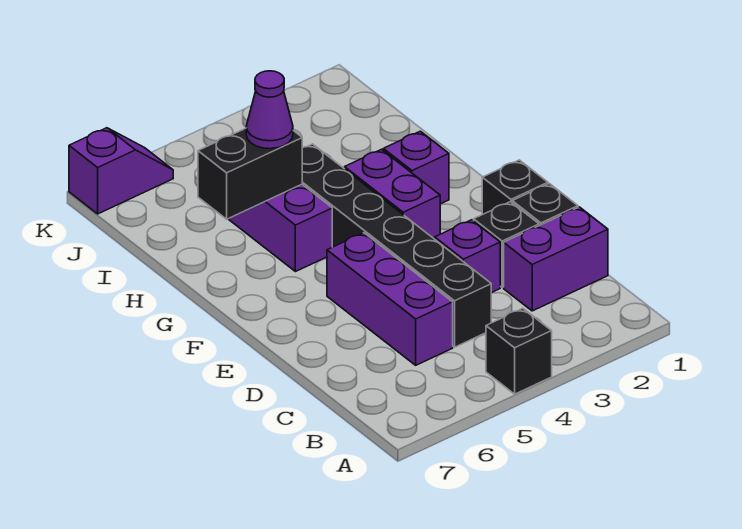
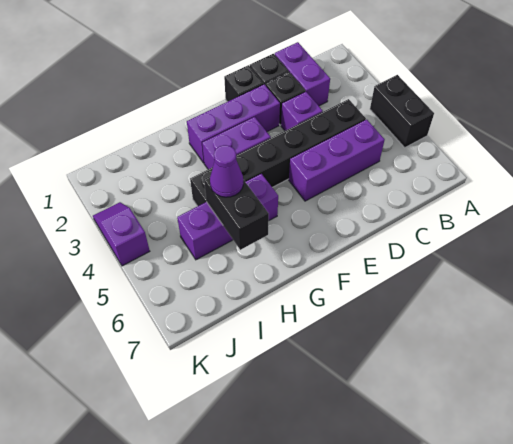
black 1x1 brick [486,308,552,394] -> black 1x2 brick [370,75,434,148]
purple 1x1 brick [383,131,449,204] -> purple 1x3 brick [187,84,280,163]
purple 1x2 slope [69,128,173,214] -> purple 1x2 slope moved to [93,202,150,266]

